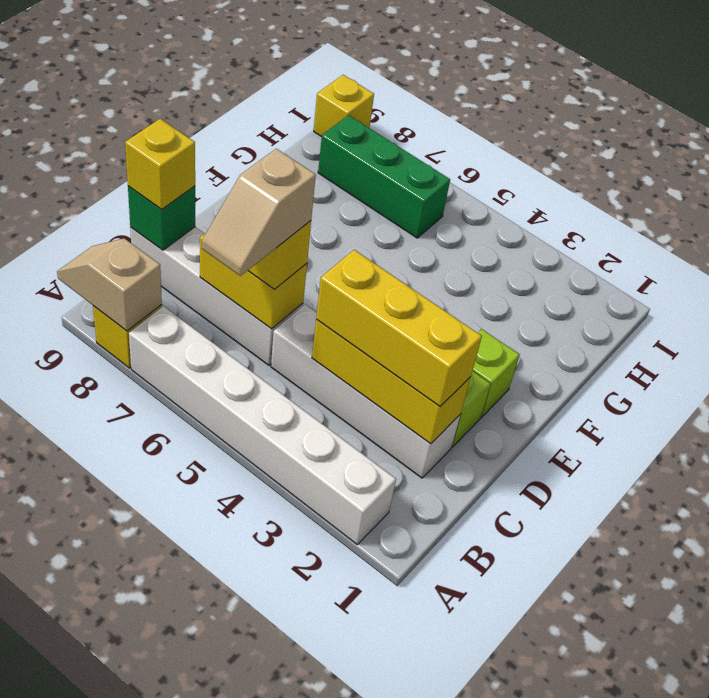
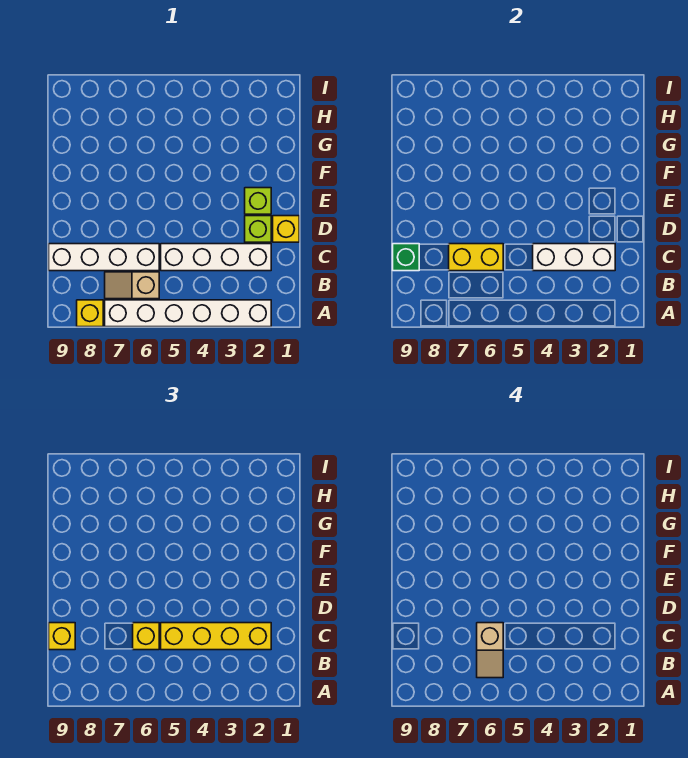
tan 1x2 slope [57,238,162,331] -> tan 1x2 slope moved to [105,272,159,299]
yellow 1x3 brick [312,319,471,444] -> white 1x3 brick [533,244,615,271]
yellow 1x3 brick [316,250,482,406] -> yellow 1x4 brick [161,623,271,650]
green 1x3 brick [318,115,450,238] -> none
yellow 1x1 brick [314,75,374,137] -> yellow 1x1 brick moved to [273,216,299,242]

